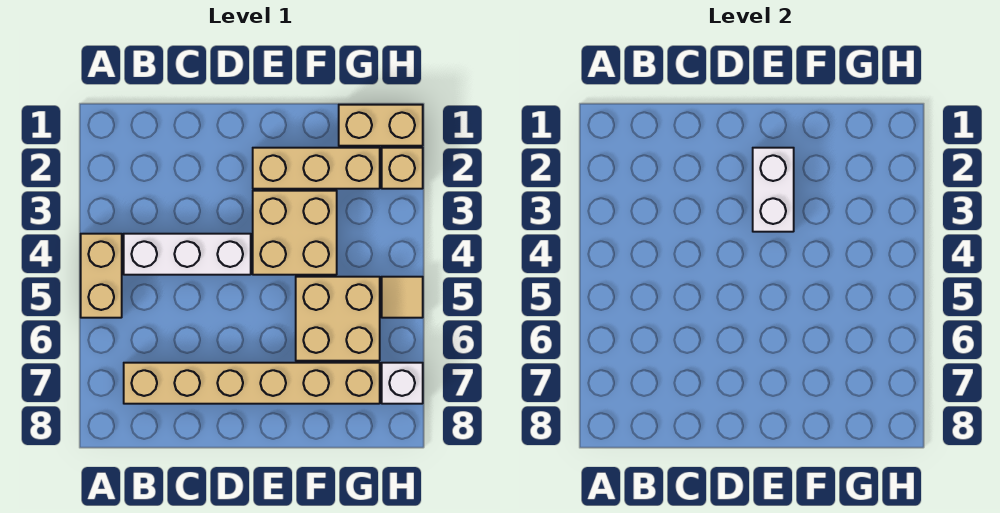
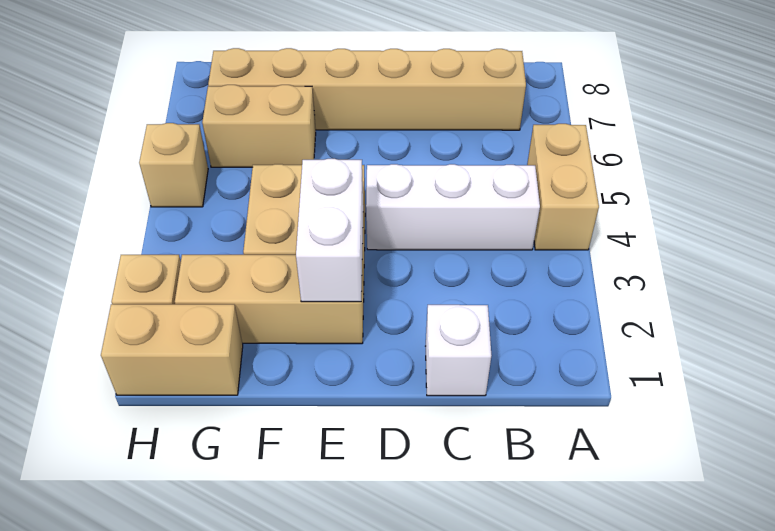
tan 2x2 brick [296,277,380,361] -> tan 1x2 brick [202,85,316,167]
tan 1x1 tile [382,277,423,318] -> tan 1x1 brick [139,123,208,207]
white 1x1 brick [382,363,423,404] -> white 1x1 brick moved to [426,305,492,396]

